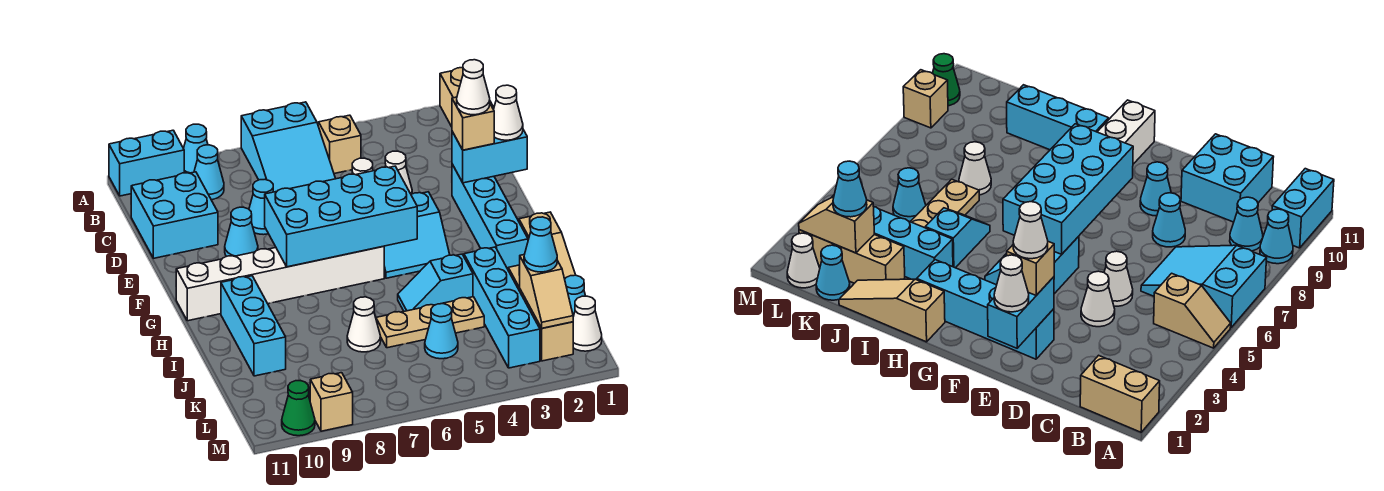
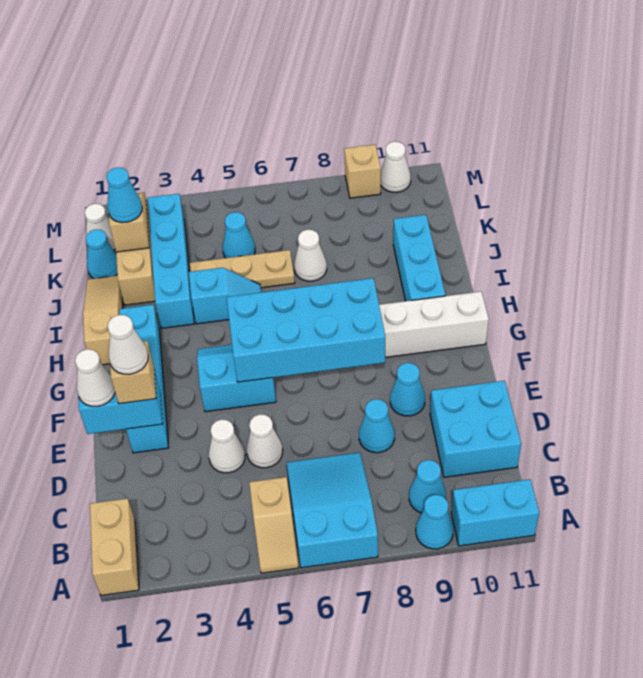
green 1x1 cone [282,381,315,436] -> white 1x1 cone [381,142,411,192]

